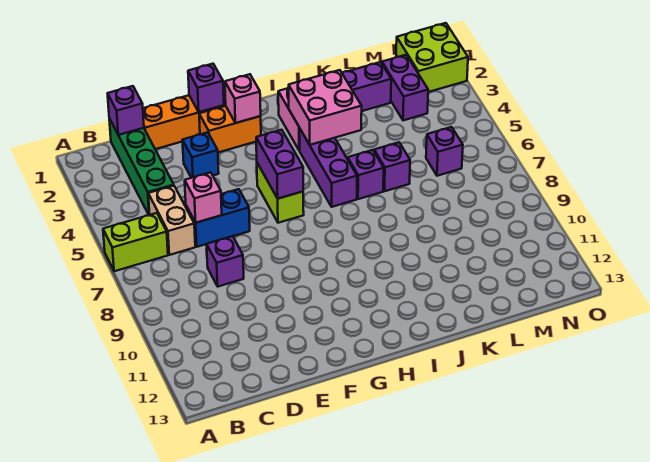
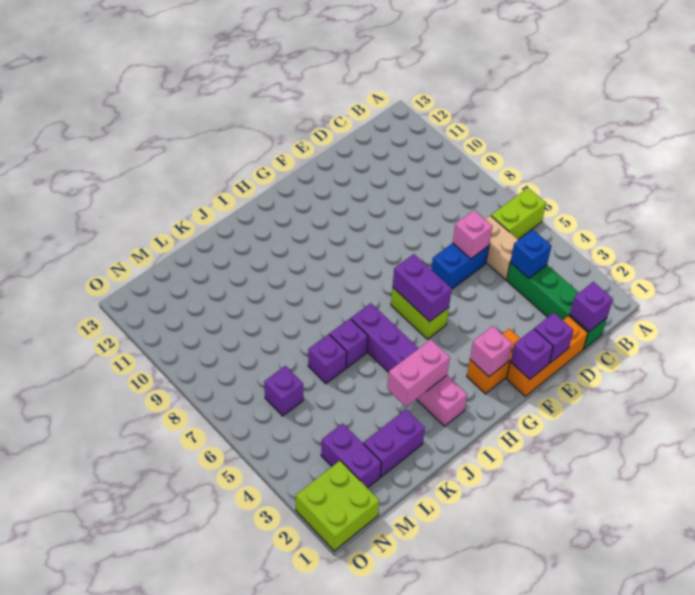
purple 1x1 brick [207,236,244,287] -> purple 1x1 brick moved to [535,313,574,363]
blue 1x1 brick [183,132,219,178] -> blue 1x1 brick moved to [510,230,551,278]
pink 2x2 brick [289,70,362,145] -> pink 1x2 brick [387,340,450,407]

